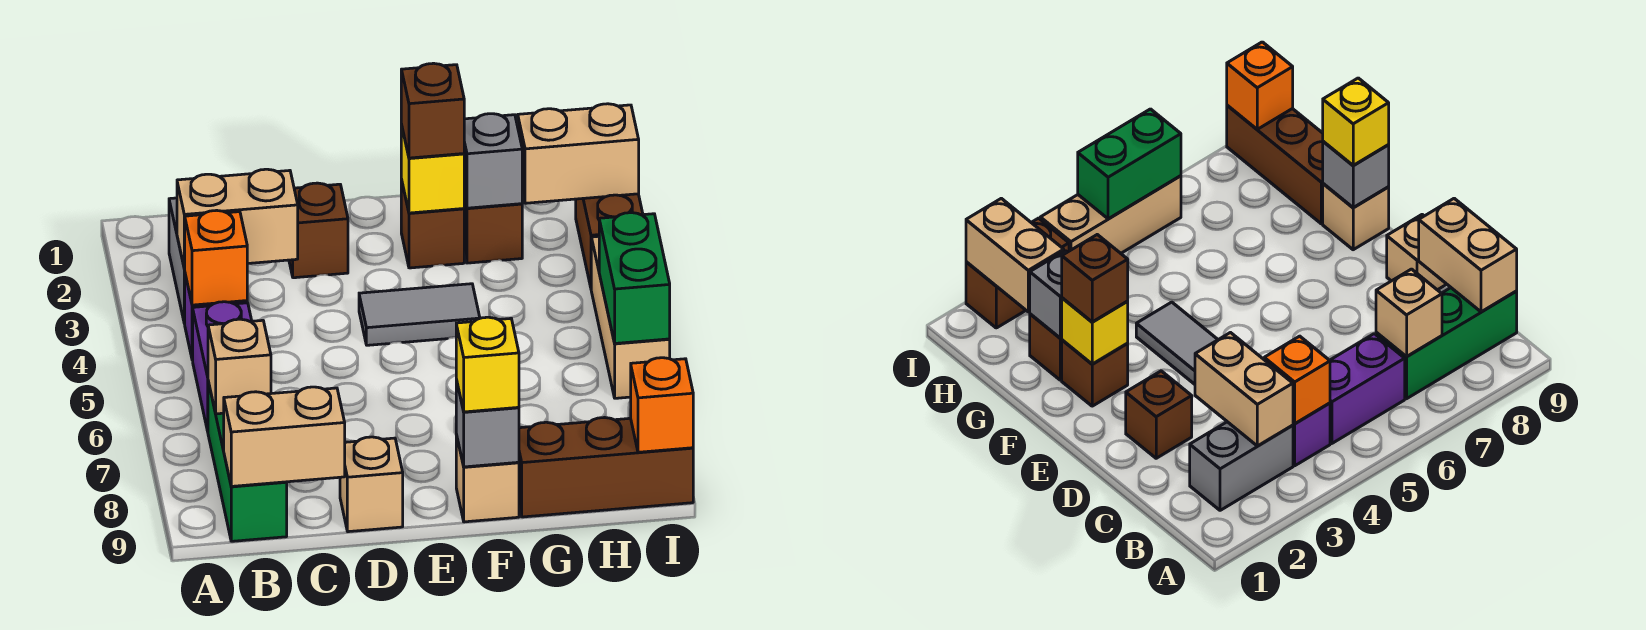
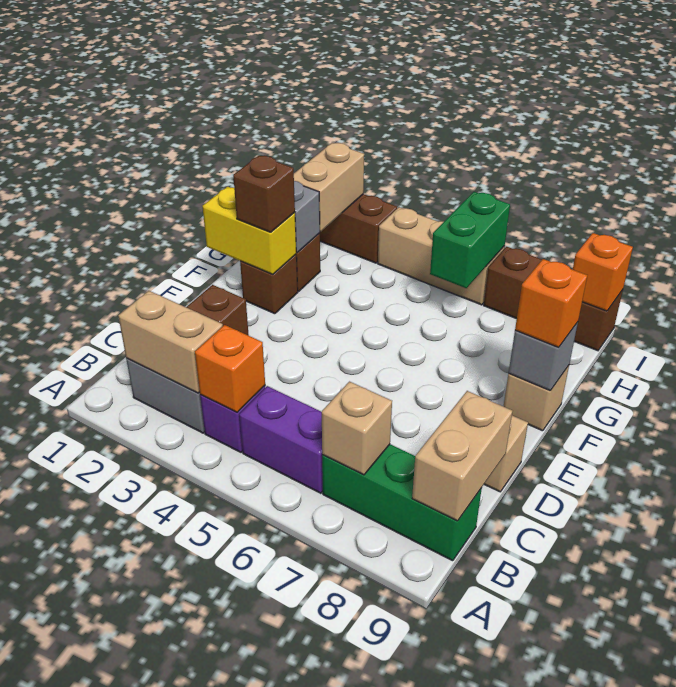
tan 1x2 brick [177,169,298,269] -> tan 1x2 brick turned to [118,291,223,393]
grey 1x2 tile [359,284,480,345] -> none
yellow 1x1 brick [401,125,464,213] -> yellow 1x2 brick [202,187,297,275]
yellow 1x1 brick [456,317,519,412] -> orange 1x1 brick [515,259,587,347]
brown 1x3 brick [519,418,693,517] -> brown 1x3 brick turned to [484,247,623,351]
green 1x2 brick [599,213,670,343] -> green 1x2 brick turned to [430,192,510,288]

